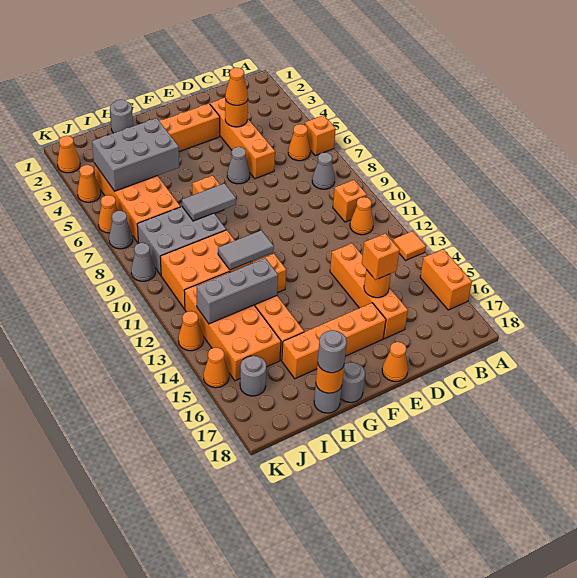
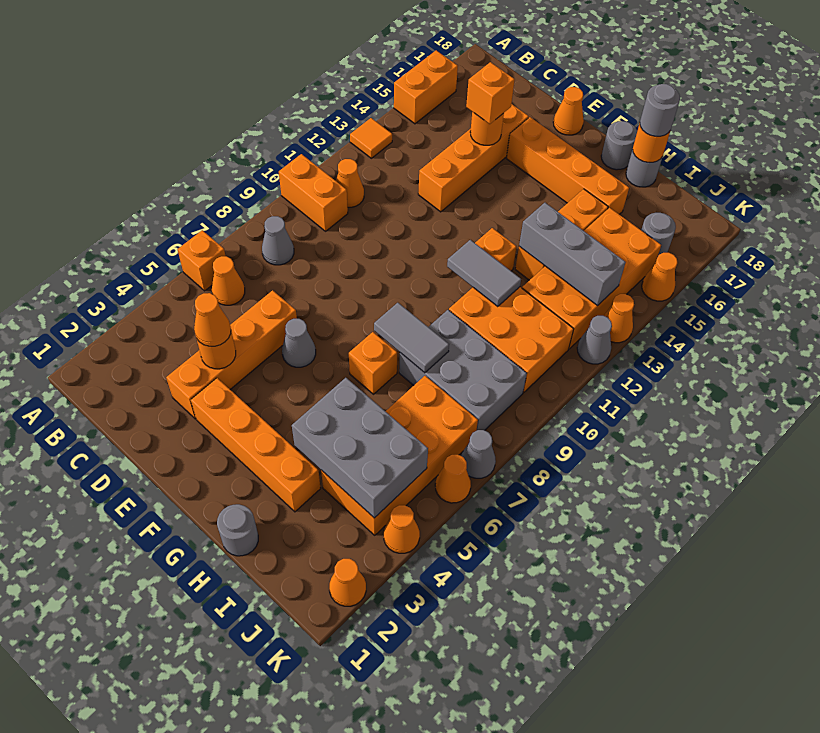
orange 1x1 brick [333,180,367,222] -> orange 1x2 brick [279,154,348,231]
grey 1x1 cone [131,243,155,281] -> grey 1x1 cone moved to [577,316,612,364]

